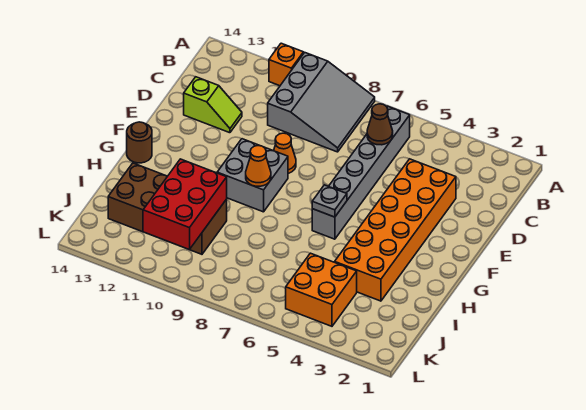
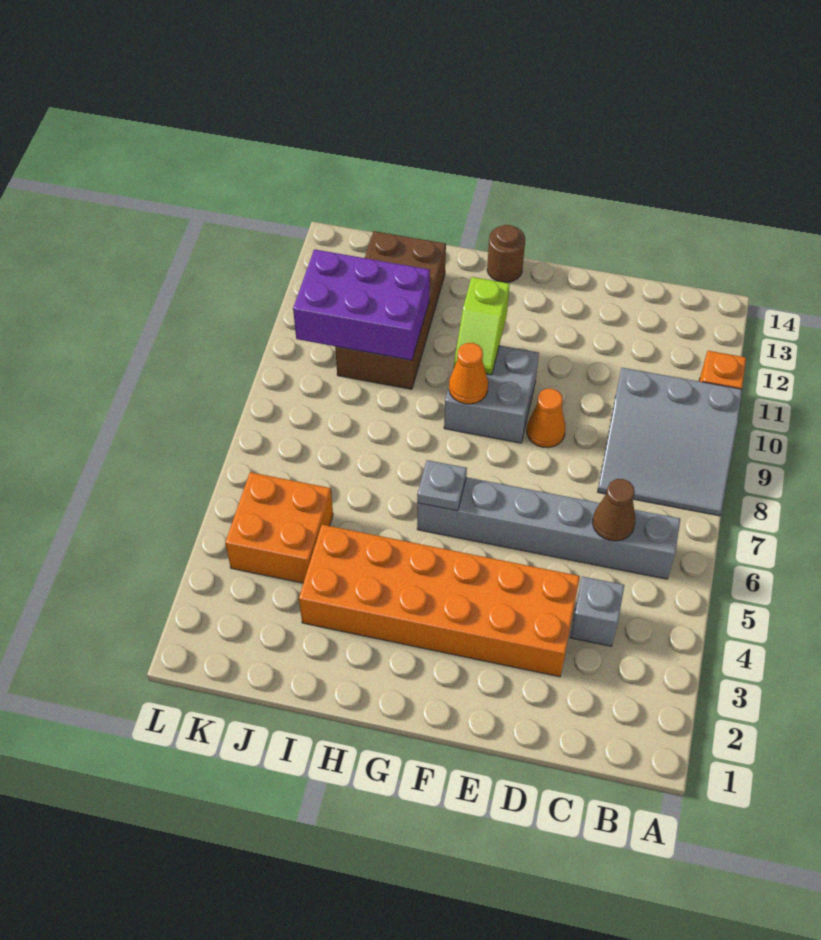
none -> grey 1x1 brick [570,576,624,646]
lime 1x2 slope [184,77,242,133] -> lime 1x2 slope moved to [454,277,510,375]
red 2x3 brick [143,159,227,250] -> purple 2x3 brick [293,249,430,360]

